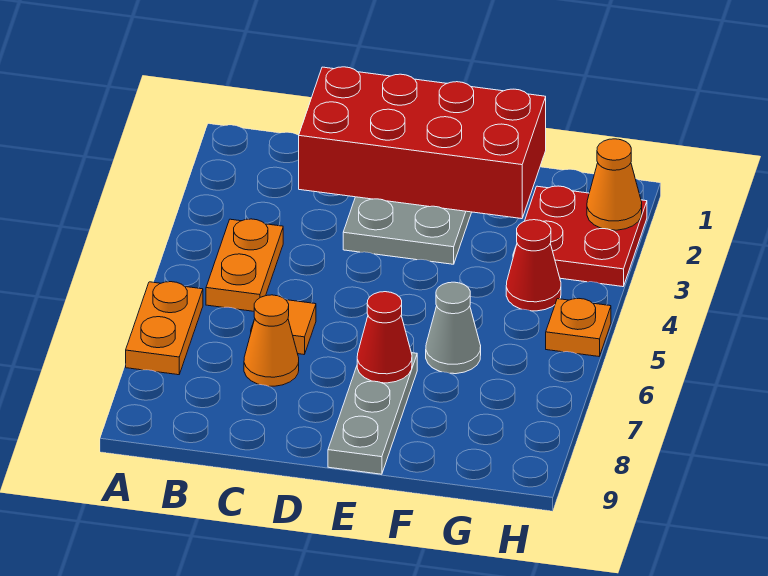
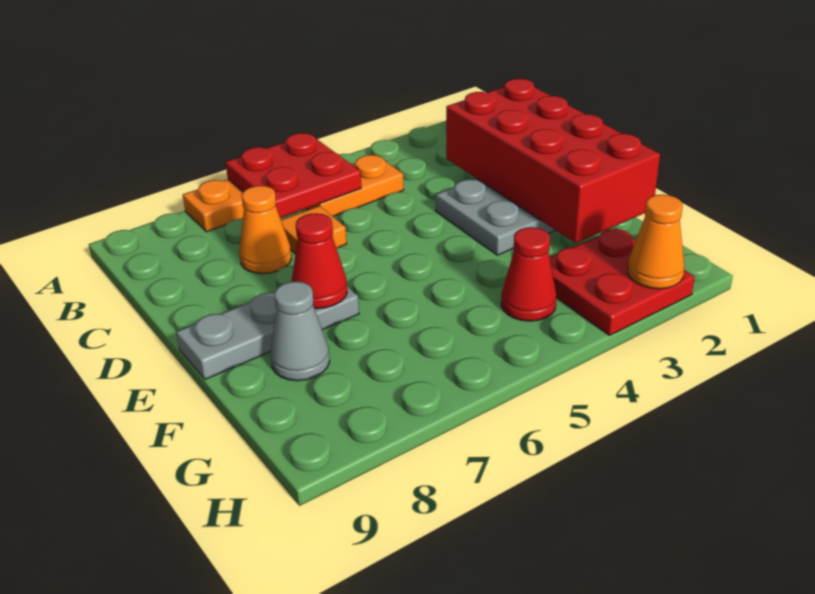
none -> red 2x2 plate [226,133,361,218]
grey 1x1 cone [426,282,481,374] -> grey 1x1 cone moved to [271,281,330,381]
orange 1x1 plate [546,299,611,356] -> none

